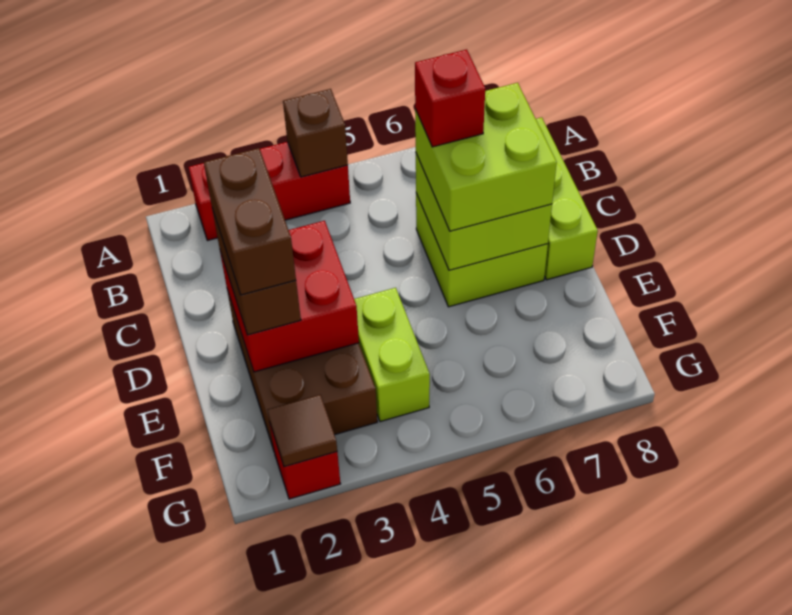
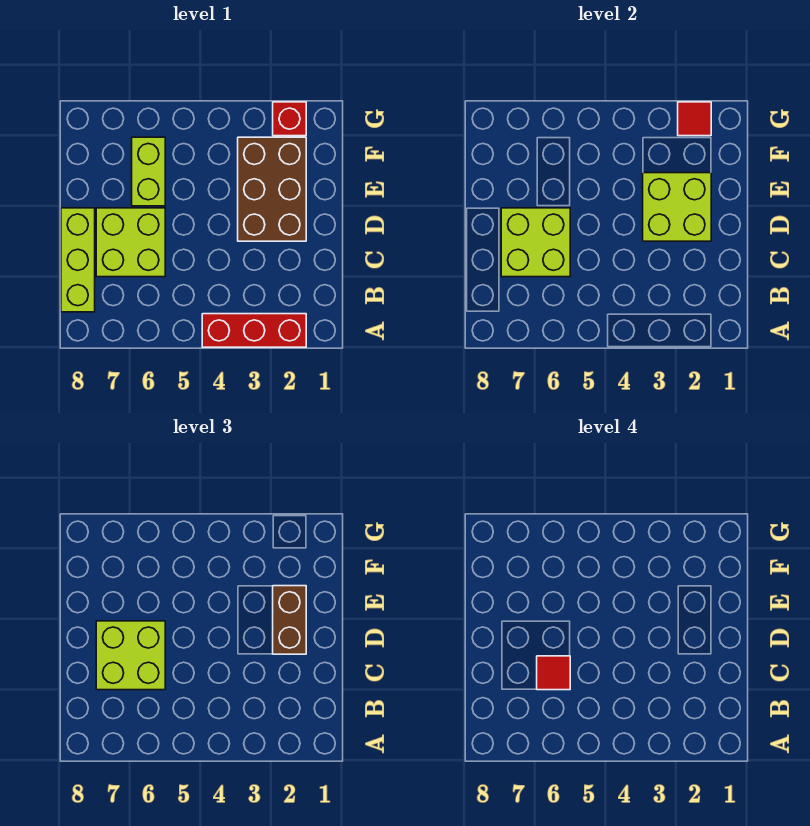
brown 1x1 brick [283,89,348,177] -> none
red 1x1 brick [415,49,485,147] -> red 1x1 tile [537,656,570,690]
red 2x2 brick [220,221,359,372] -> lime 2x2 brick [643,173,711,241]
brown 1x2 brick [204,148,296,295] -> none
lime 1x2 brick [354,288,430,422] -> lime 1x2 brick moved to [132,137,165,206]
brown 1x1 tile [268,395,337,467] -> red 1x1 tile [678,102,711,136]

